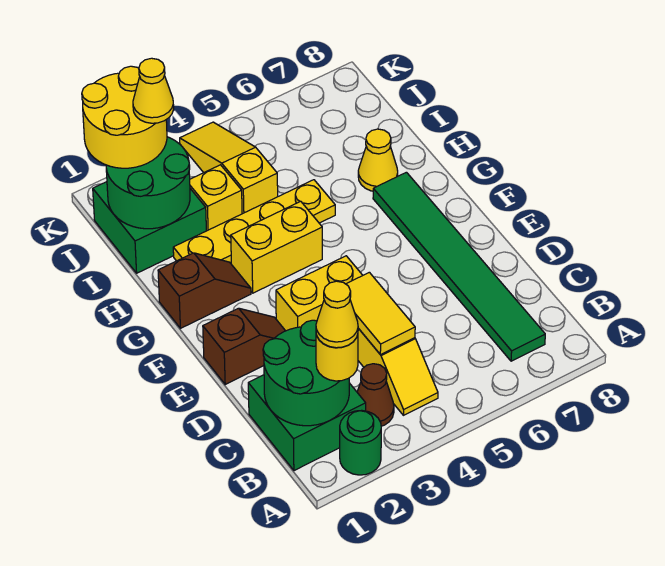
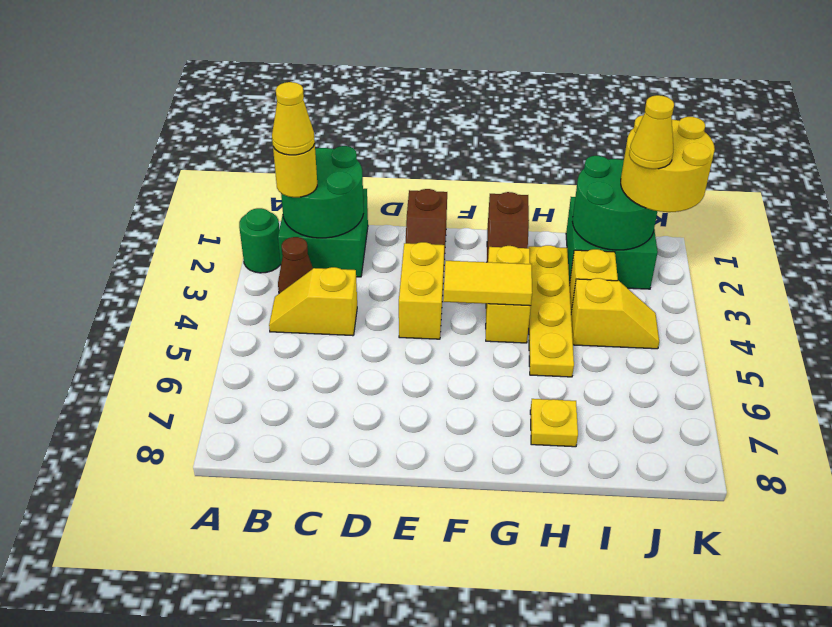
green 1x6 tile [373,172,545,361] -> none
yellow 1x2 tile [346,272,415,355] -> yellow 1x2 tile moved to [443,261,532,306]
yellow 1x1 cone [358,129,398,191] -> yellow 1x1 plate [530,399,578,447]
yellow 1x3 slope [180,122,278,214] -> yellow 1x2 slope [571,278,659,349]

